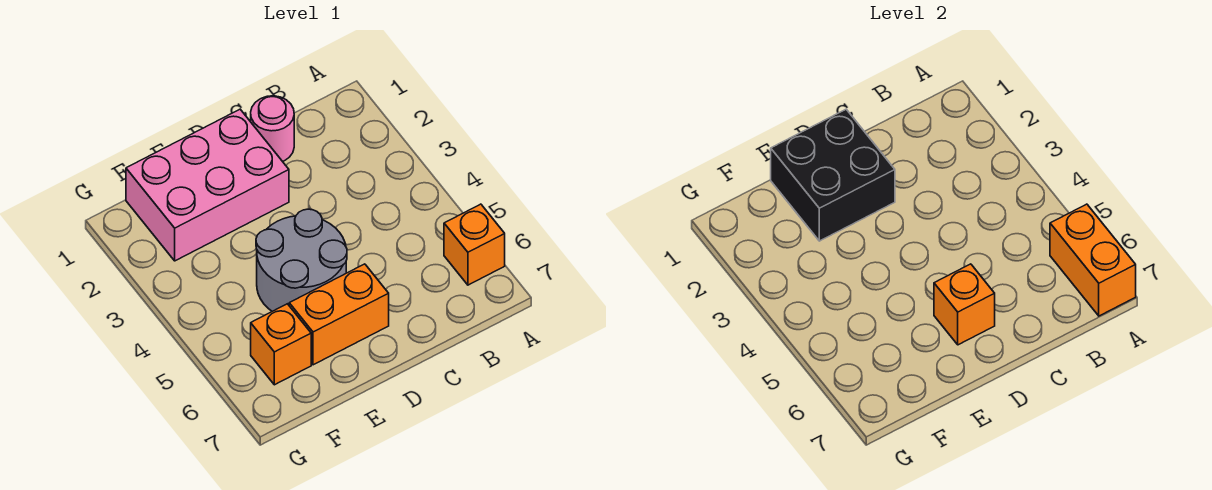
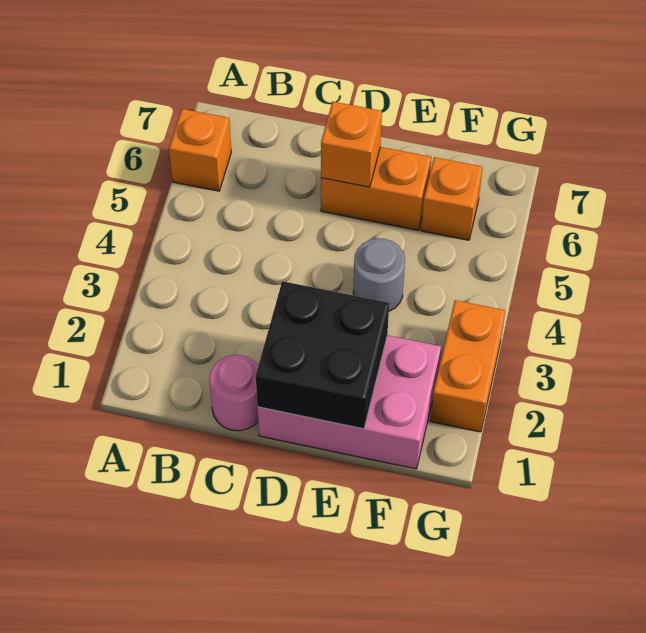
orange 1x2 brick [1050,204,1136,316] -> orange 1x2 brick moved to [430,300,505,432]
grey 2x2 round brick [256,209,347,311] -> grey 1x1 round brick [353,238,405,311]

